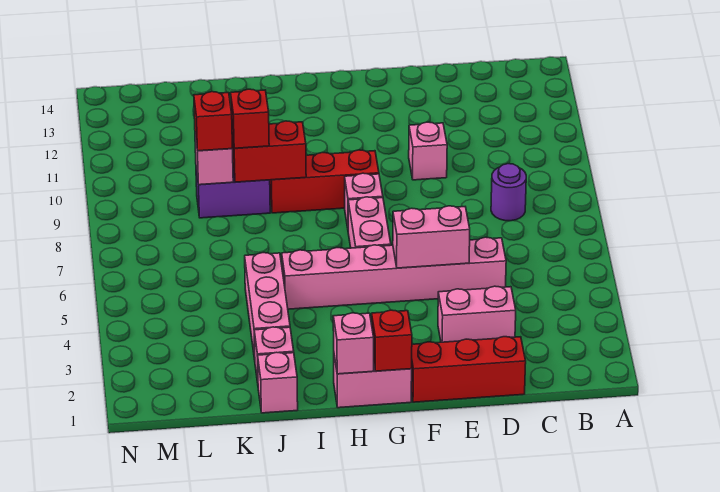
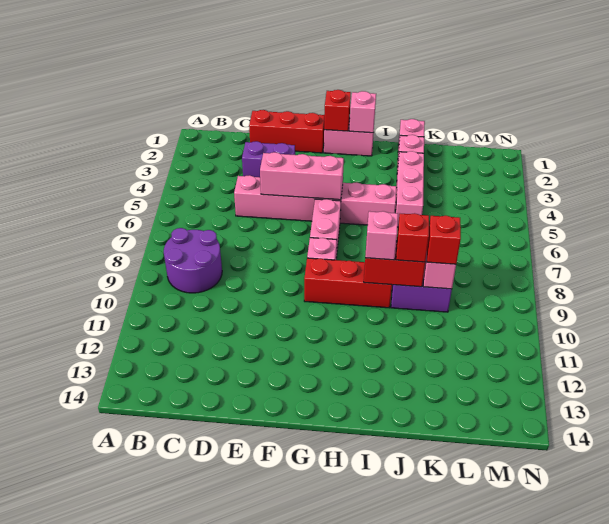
purple 1x1 round brick [491,164,526,221] -> purple 2x2 round brick [164,228,222,293]
pink 1x2 brick [438,286,516,342] -> purple 1x2 brick [242,141,295,177]
pink 1x2 brick [393,206,470,268] -> pink 1x3 brick [260,152,344,200]
pink 1x1 brick [409,122,447,180] -> pink 1x1 brick moved to [365,211,398,260]

